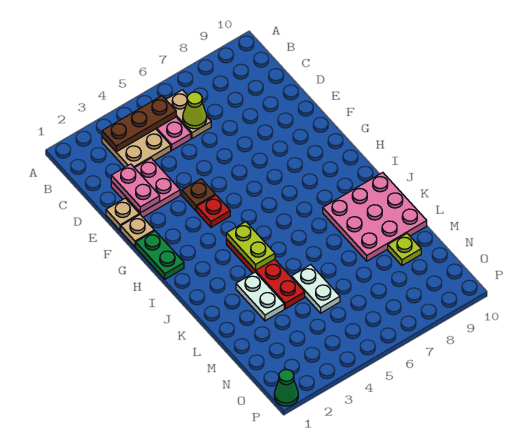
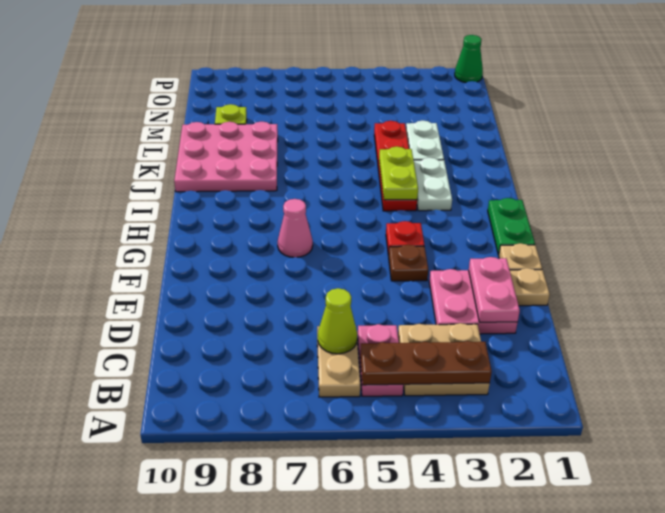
none -> pink 1x1 cone [278,199,313,257]
white 1x2 plate [291,265,340,313] -> white 1x2 plate moved to [414,158,452,211]

